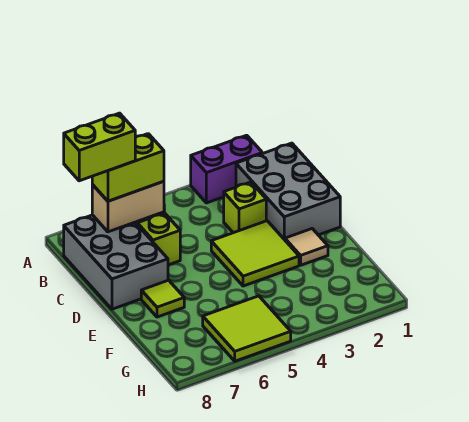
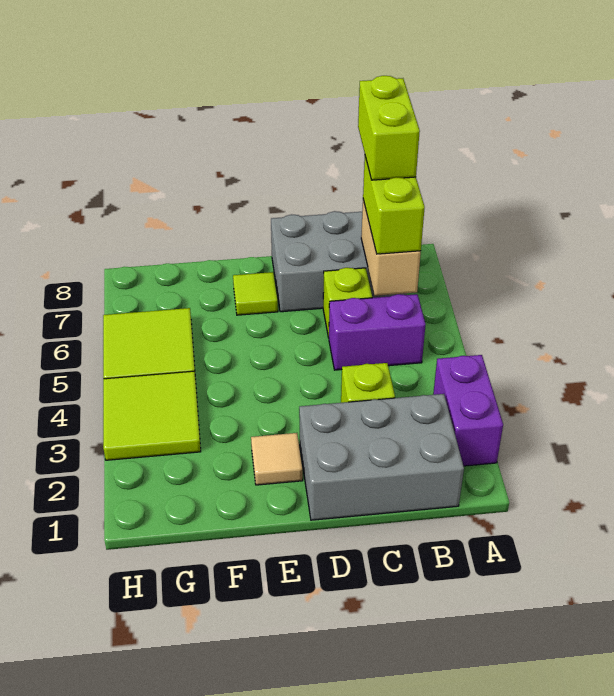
none -> purple 1x2 brick [329,294,426,370]
lime 2x2 tile [211,221,299,286] -> lime 2x2 tile moved to [103,371,201,460]

